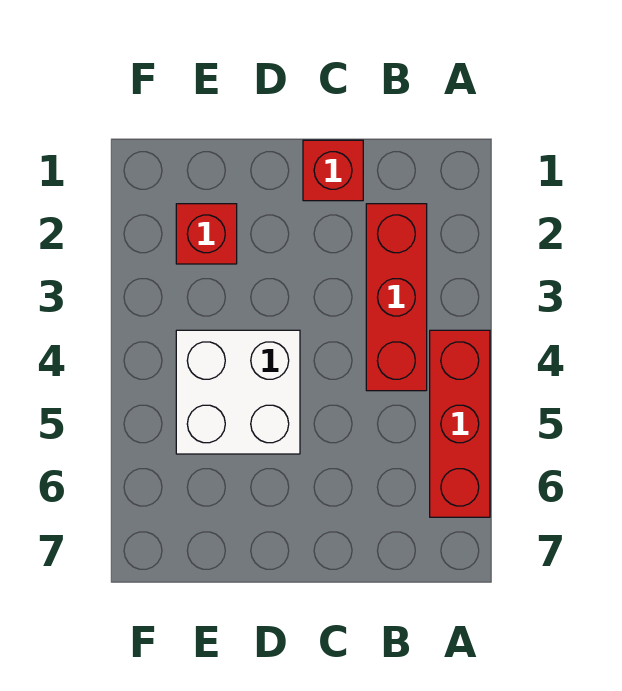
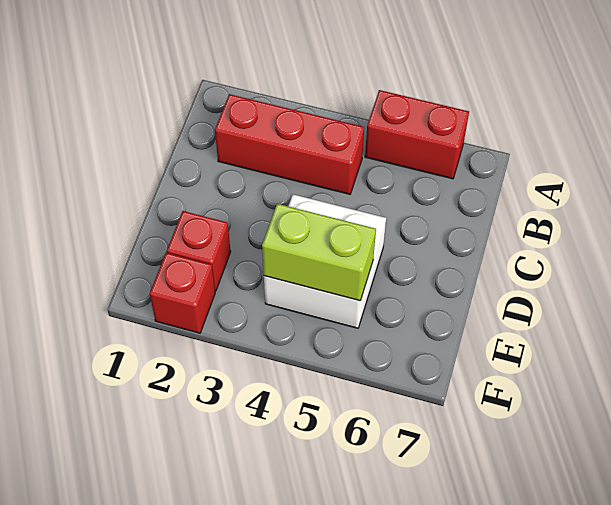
red 1x3 brick [430,330,490,517] -> red 1x2 brick [365,90,469,179]
red 1x1 brick [303,140,363,201] -> red 1x1 brick moved to [150,253,215,333]
none -> lime 1x2 brick [262,204,376,301]

